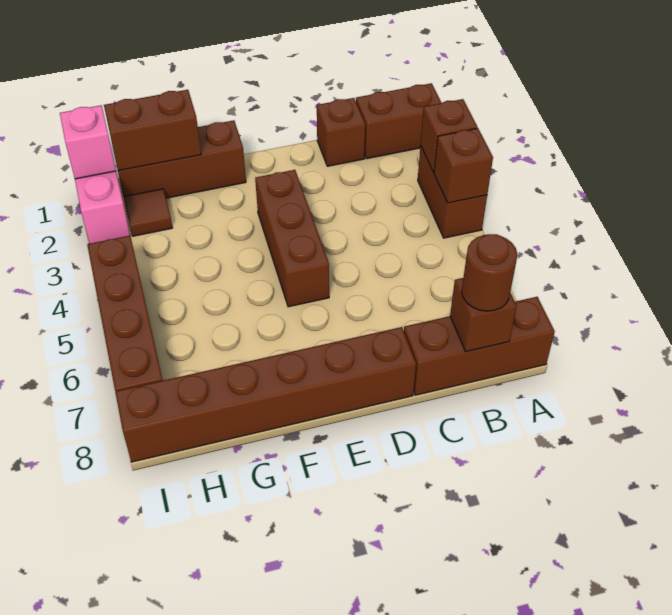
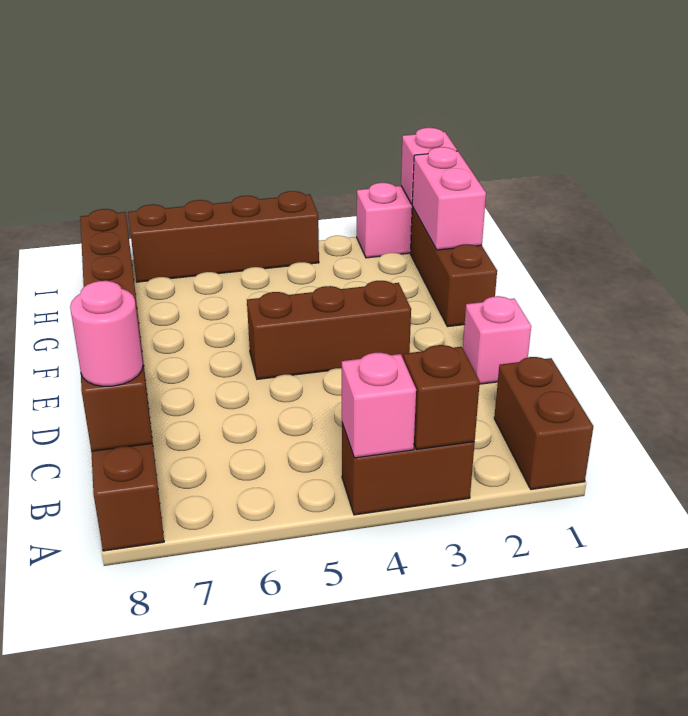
brown 1x1 brick [434,128,493,203] -> pink 1x1 brick [342,353,416,458]
brown 1x1 round brick [462,234,517,311] -> pink 1x1 round brick [70,281,143,386]
brown 1x1 brick [317,98,365,166] -> none
none -> pink 1x1 brick [463,296,531,384]
brown 1x2 brick [104,90,201,171] -> pink 1x2 brick [412,147,486,250]
brown 1x1 tile [124,189,172,236] -> none

